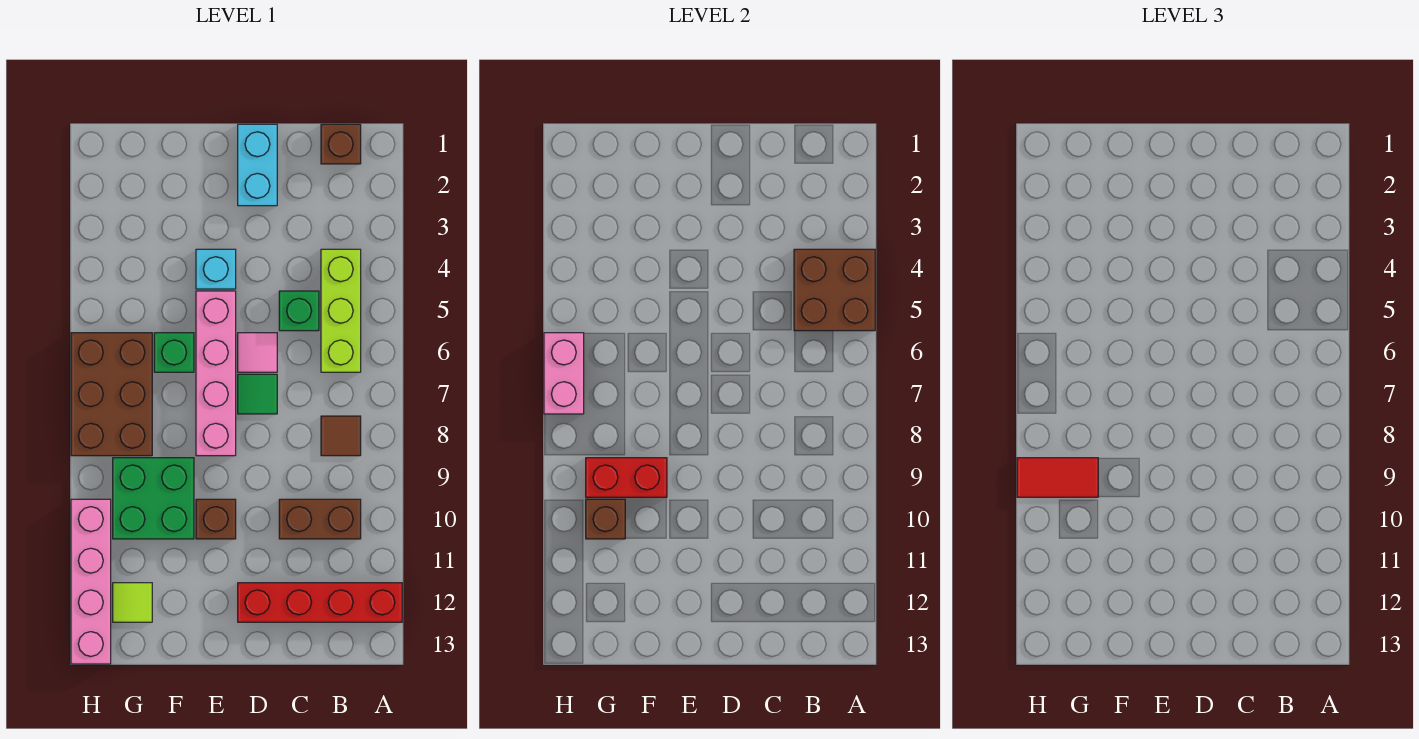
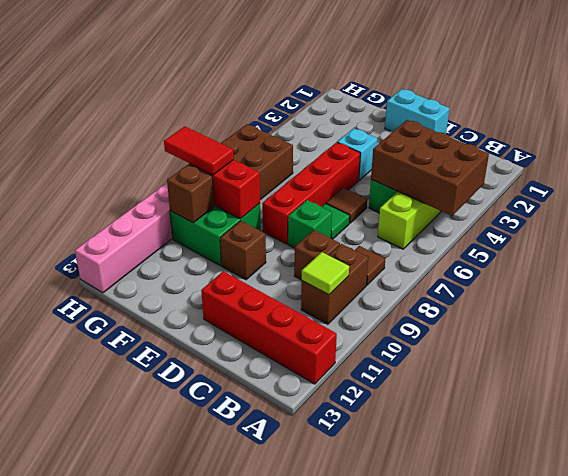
brown 2x2 brick [794,249,875,331] -> brown 2x3 brick [371,120,489,216]
brown 1x1 brick [321,124,361,164] -> brown 1x1 brick moved to [294,230,340,280]
brown 1x2 brick [279,499,361,539] -> brown 1x2 brick turned to [301,244,368,324]
cyan 1x2 brick [238,124,277,206] -> cyan 1x2 brick turned to [385,89,450,134]
pink 1x1 tile [238,333,277,372] -> brown 1x1 tile [326,188,367,223]
pink 1x4 brick [196,291,236,456] -> red 1x4 brick [262,142,360,244]
green 1x1 brick [154,333,194,372] -> green 1x1 brick moved to [288,200,332,248]
lime 1x1 tile [113,583,152,622] -> lime 1x1 tile moved to [302,252,349,295]
pink 1x2 brick [544,333,584,414] -> none

